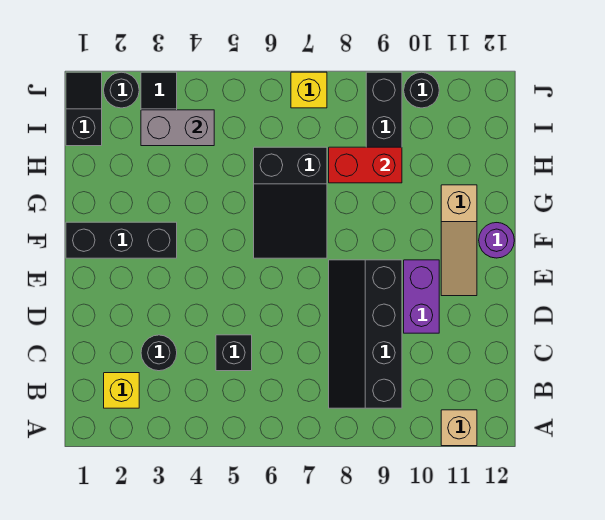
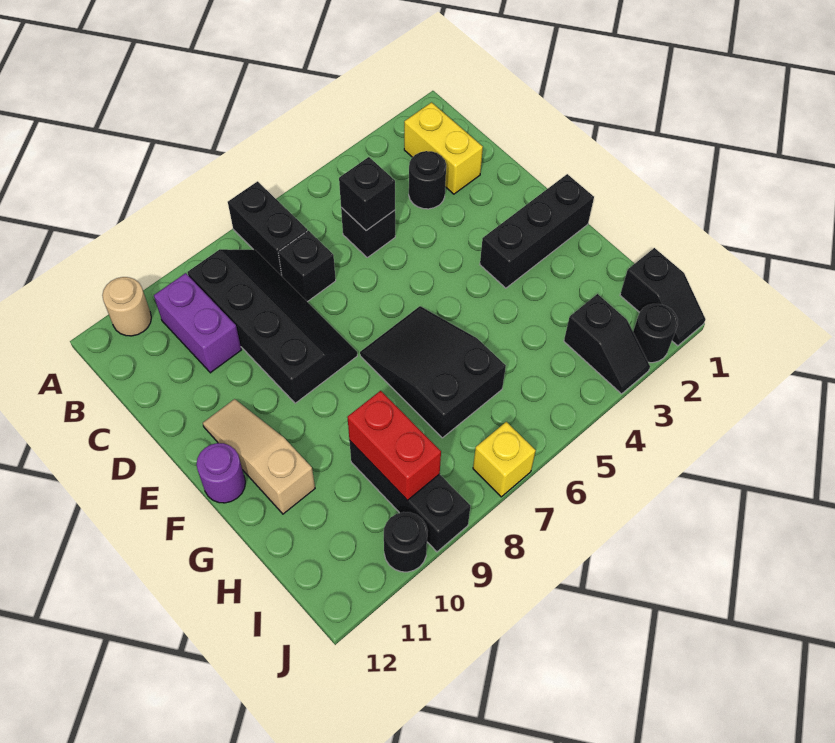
none -> black 1x2 brick [228,181,307,276]
tan 1x1 brick [441,410,477,446] -> tan 1x1 round brick [102,277,151,336]
yellow 1x1 brick [104,373,139,408] -> yellow 1x2 brick [404,102,483,194]
none -> black 1x1 brick [339,157,395,231]
none -> black 1x1 brick [278,231,336,302]
purple 1x2 brick [404,260,439,333] -> purple 1x2 brick moved to [154,273,241,373]
red 1x2 brick [329,147,402,183] -> red 1x2 brick turned to [347,391,441,501]
grey 1x2 brick [141,110,214,146] -> none

